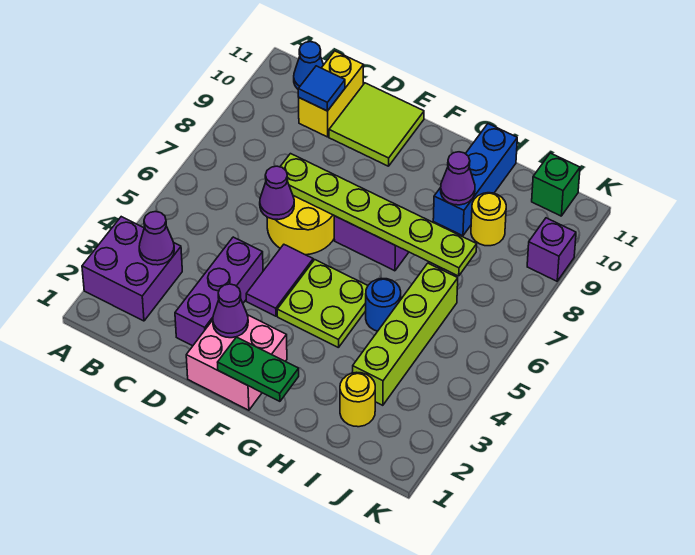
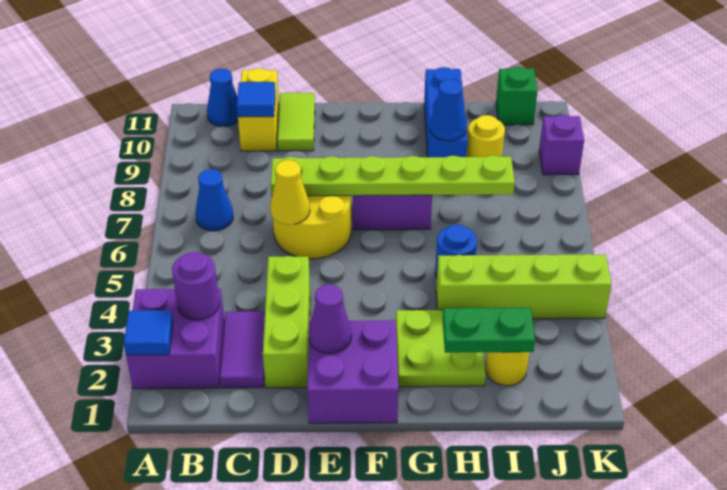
none -> blue 1x1 tile [124,310,173,355]
purple 1x1 cone [139,212,174,265] -> purple 1x1 round brick [172,252,219,320]
none -> blue 1x1 cone [195,169,233,231]
purple 1x3 brick [175,237,263,346] -> lime 1x3 brick [263,256,310,388]
purple 1x1 cone [260,166,294,220] -> yellow 1x1 cone [270,160,310,225]
lime 2x2 tile [329,83,424,166] -> lime 1x2 tile [277,93,315,151]
pink 2x2 brick [186,315,287,410] -> purple 2x2 brick [307,320,398,423]
purple 1x2 tile [246,245,313,316] -> purple 1x2 tile moved to [220,311,265,388]
green 1x2 plate [218,337,299,401] -> green 1x2 plate moved to [443,308,535,353]
lime 2x2 plate [277,260,368,348] -> lime 2x2 plate moved to [396,310,486,387]
purple 1x1 cone [441,152,475,205] -> blue 1x1 cone [430,79,467,141]
lime 1x4 brick [353,263,458,405] -> lime 1x4 brick turned to [436,254,612,319]

